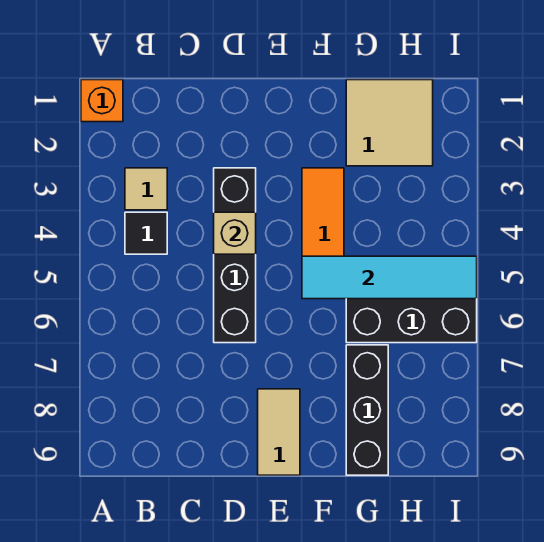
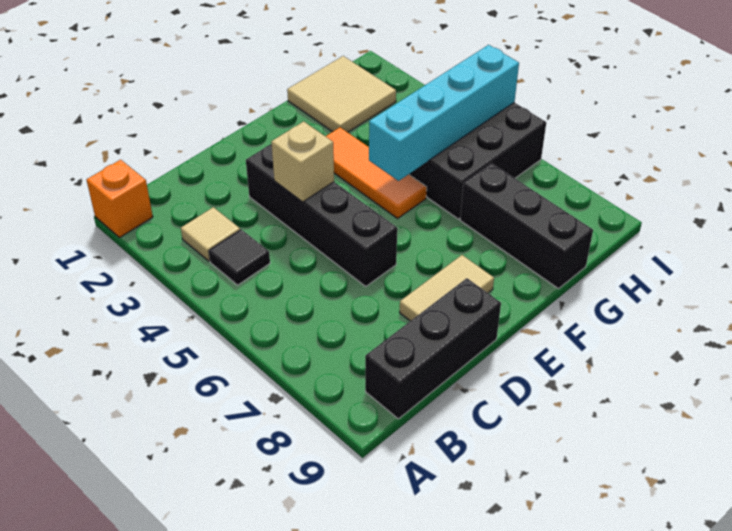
none -> black 1x3 brick [365,278,501,419]
tan 1x2 tile [258,389,300,475] -> tan 1x2 tile turned to [400,255,494,321]
cyan 1x4 tile [302,256,477,299] -> cyan 1x4 brick [369,45,519,181]

